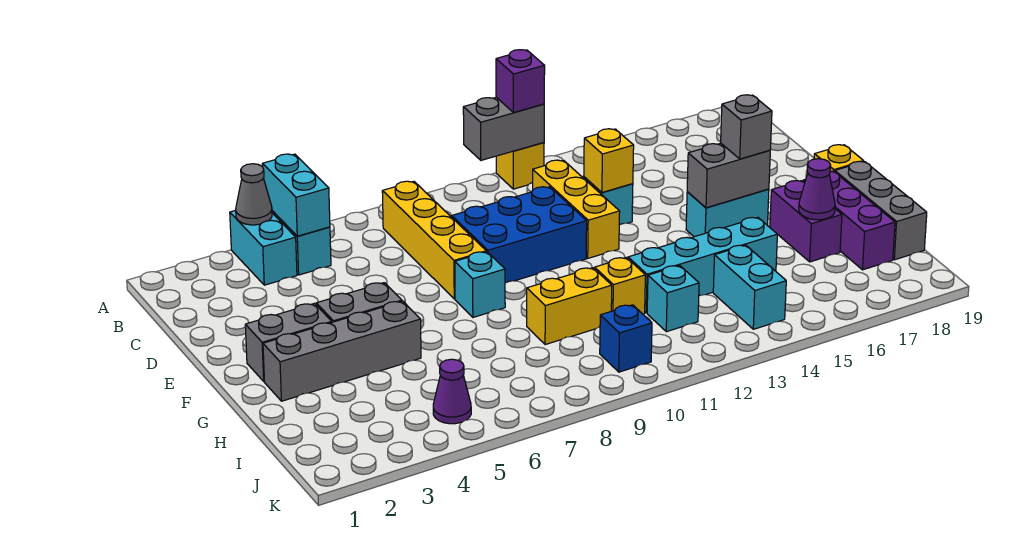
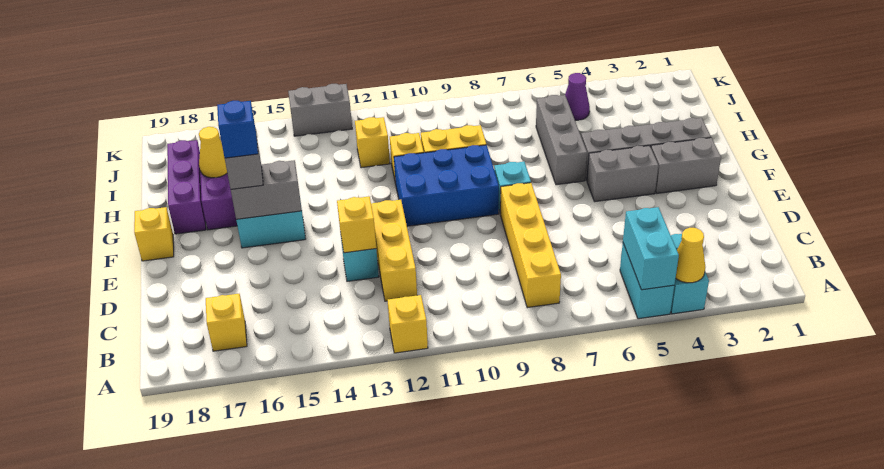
grey 1x1 cone [236,164,272,225] -> yellow 1x1 cone [676,228,705,283]
grey 1x2 brick [463,97,544,160] -> grey 1x2 brick moved to [288,84,352,136]
purple 1x1 brick [496,50,545,113] -> none
none -> yellow 1x1 brick [206,294,247,351]
blue 2x3 brick [452,187,587,283] -> blue 2x3 brick moved to [394,145,499,226]
grey 1x3 brick [835,161,927,260] -> grey 1x3 brick moved to [536,95,587,185]
cyan 1x4 brick [628,217,777,313] -> none
purple 1x1 cone [799,159,835,220] -> yellow 1x1 cone [199,127,227,178]
cyan 1x1 brick [647,266,699,332] -> yellow 1x1 brick [355,117,390,168]
cyan 1x2 brick [713,245,786,329] -> none
blue 1x1 brick [600,305,652,372] -> blue 1x1 brick moved to [217,101,258,158]

